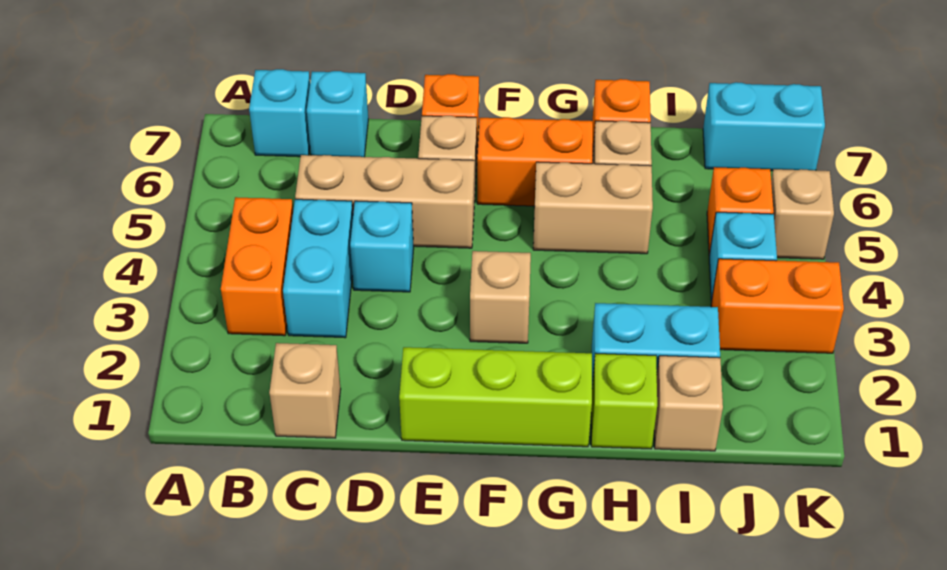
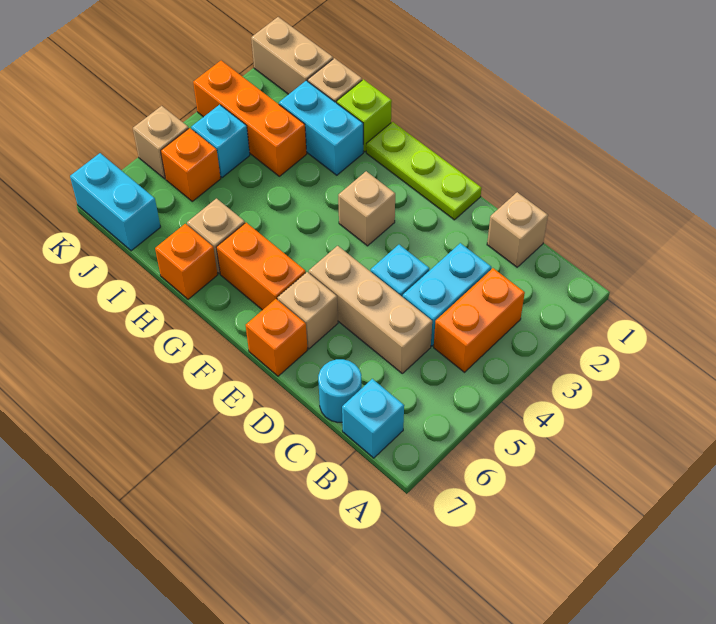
cyan 1x1 brick [307,71,368,157] -> cyan 1x1 round brick [318,359,362,422]
lime 1x3 brick [399,347,592,447] -> lime 1x3 plate [366,122,481,220]
tan 1x2 brick [533,162,653,254] -> tan 1x2 brick moved to [251,17,333,94]
orange 1x2 brick [711,259,844,353] -> orange 1x3 brick [193,61,307,176]

